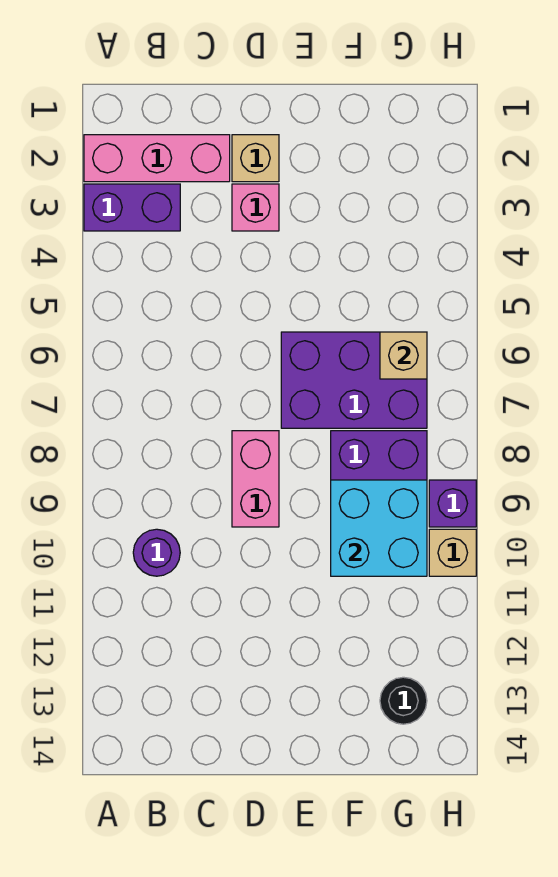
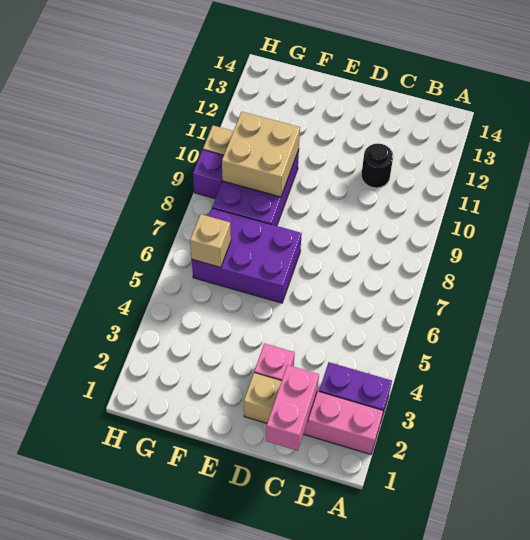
purple 1x1 round brick [133,529,180,576] -> none
pink 1x2 brick [232,431,279,527] -> pink 1x2 brick moved to [266,365,319,451]
cyan 2x2 brick [331,480,427,576] -> tan 2x2 brick [222,112,300,197]
black 1x1 round brick [380,677,427,724] -> black 1x1 round brick moved to [361,143,393,188]

